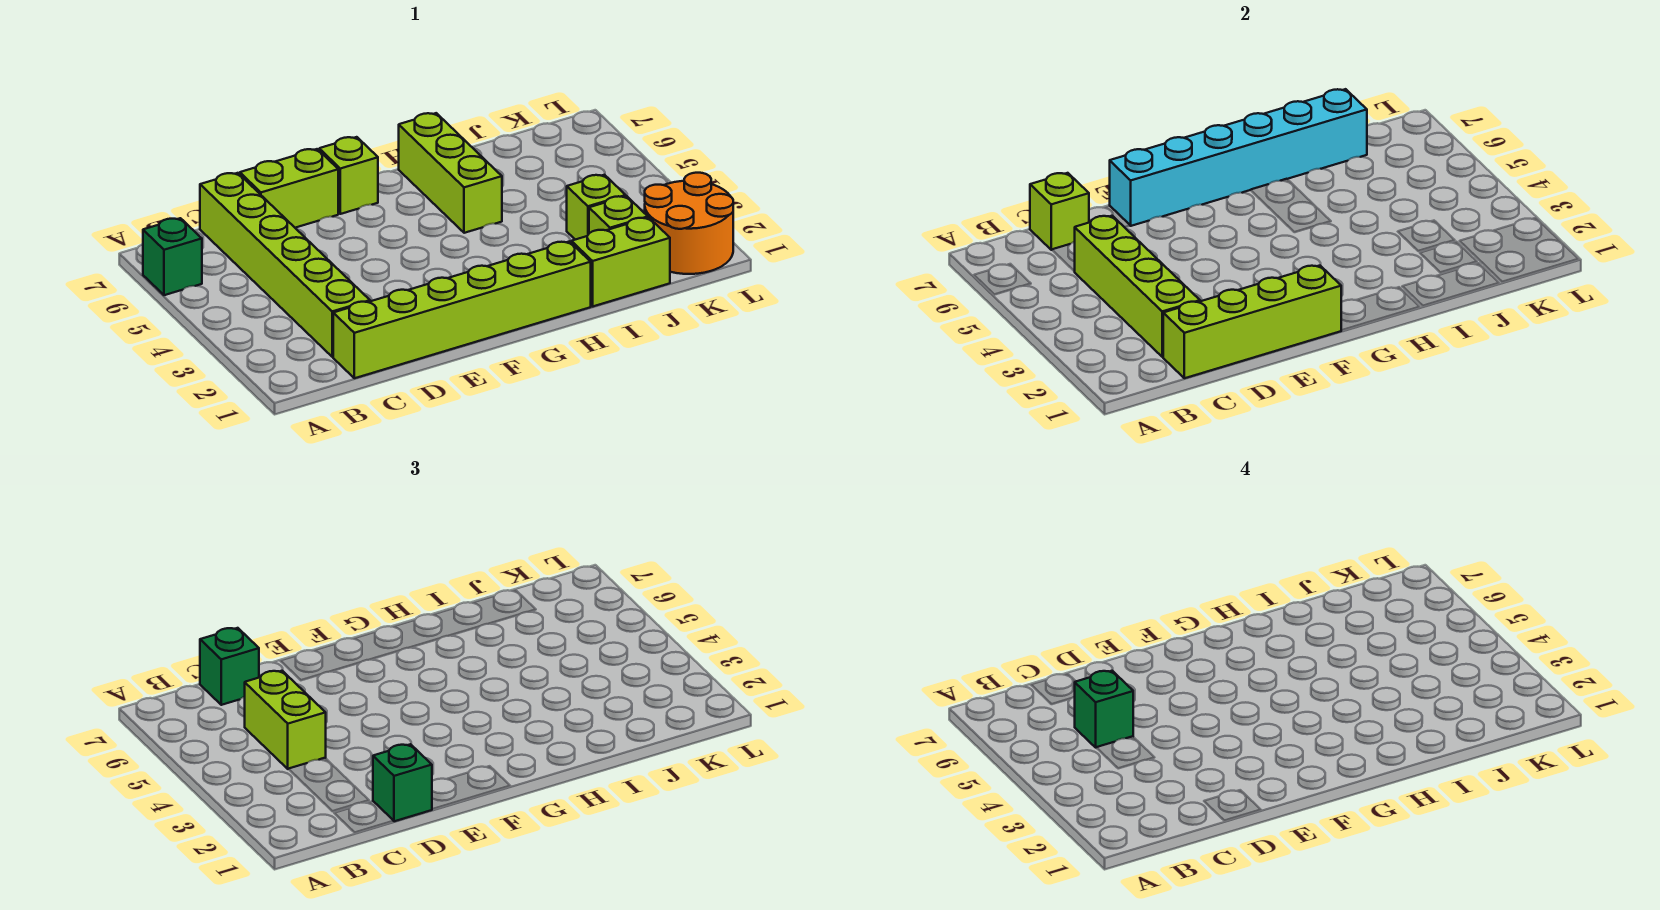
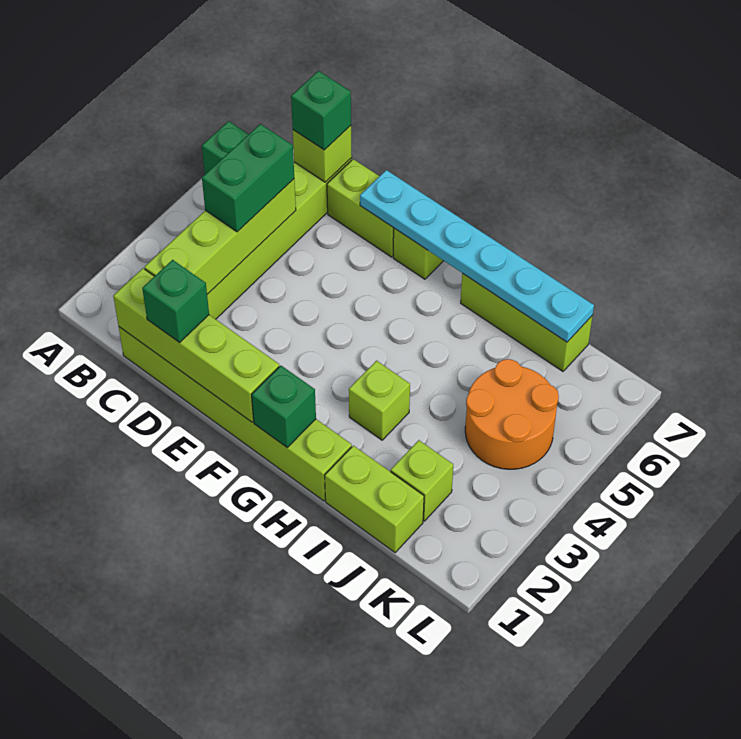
lime 1x2 brick [245,671,326,769] -> green 1x2 brick [202,124,294,232]
green 1x1 brick [1075,671,1133,747] -> green 1x1 brick moved to [252,366,316,447]
cyan 1x6 brick [1110,89,1367,226] -> cyan 1x6 plate [360,170,594,342]
lime 1x3 brick [399,113,502,233] -> lime 1x3 brick turned to [461,274,593,371]
lime 1x1 brick [567,175,626,240] -> lime 1x1 brick moved to [349,361,410,440]
orange 2x2 round brick [645,173,733,274] -> orange 2x2 round brick moved to [465,359,559,469]

